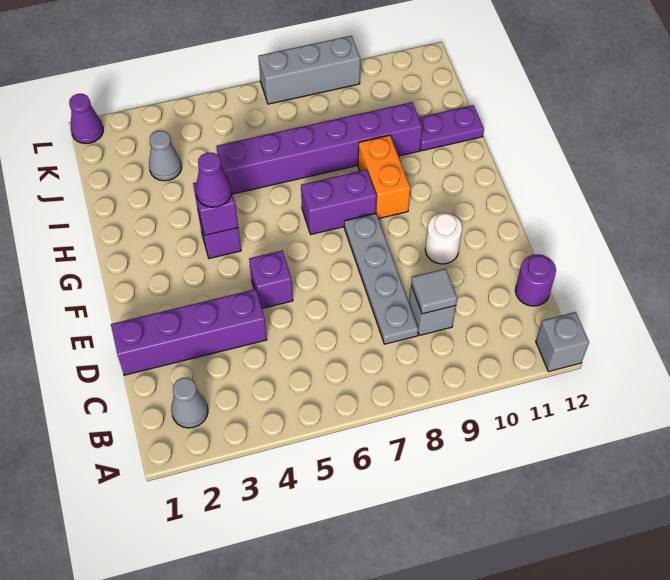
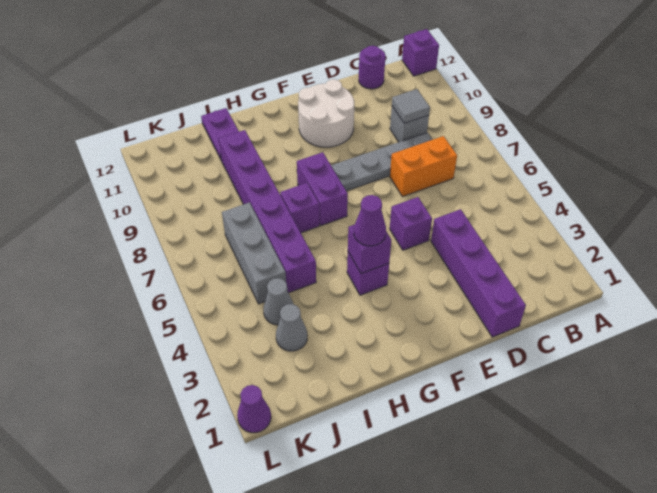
grey 1x1 brick [536,312,589,372] -> purple 1x1 brick [402,29,439,76]
grey 1x1 cone [171,378,208,428] -> grey 1x1 cone moved to [263,278,294,325]
white 1x1 round brick [425,213,462,264] -> white 2x2 round brick [298,79,354,147]
orange 1x2 brick [358,135,410,219] -> orange 1x2 brick moved to [390,136,457,197]
none -> purple 1x1 brick [280,183,320,233]
grey 1x3 brick [258,36,360,104] -> grey 1x3 brick moved to [222,202,286,304]

